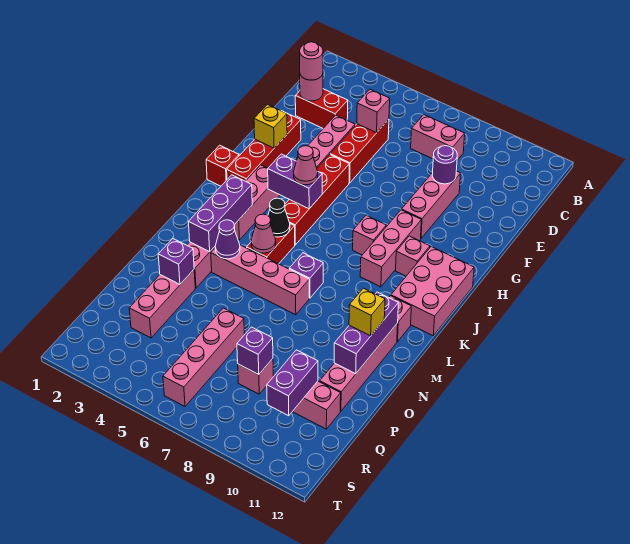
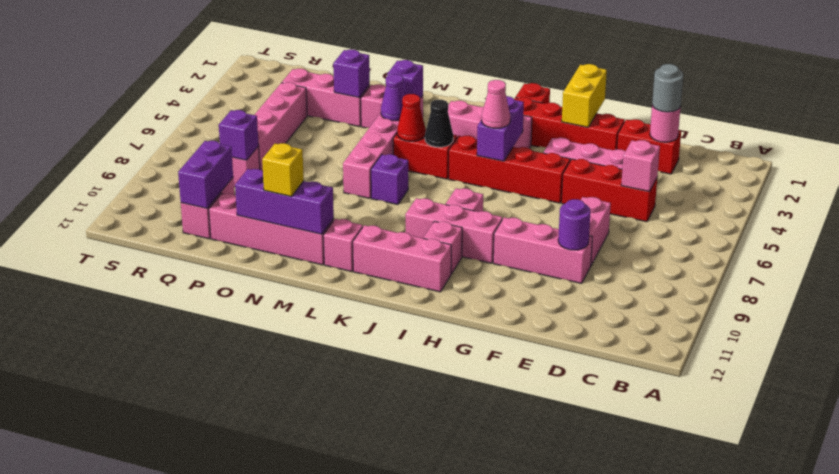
pink 1x2 brick [411,115,465,160] -> pink 1x2 brick moved to [581,197,611,265]
red 1x2 brick [295,89,348,128] -> red 1x2 brick turned to [617,119,681,174]
pink 1x1 round brick [300,42,323,80] -> grey 1x1 round brick [652,64,683,112]
yellow 1x1 brick [254,105,287,148] -> yellow 1x2 brick [562,64,607,127]
pink 2x3 brick [391,247,474,336] -> pink 1x3 brick [353,225,451,292]
purple 1x3 brick [188,175,252,252] -> purple 1x1 brick [387,60,423,98]
pink 1x1 cone [251,214,276,253] -> red 1x1 cone [397,94,425,141]
pink 1x4 brick [163,308,245,406] -> pink 1x4 brick turned to [255,82,307,171]
purple 1x2 brick [267,350,318,416] -> purple 1x2 brick turned to [178,141,233,208]

